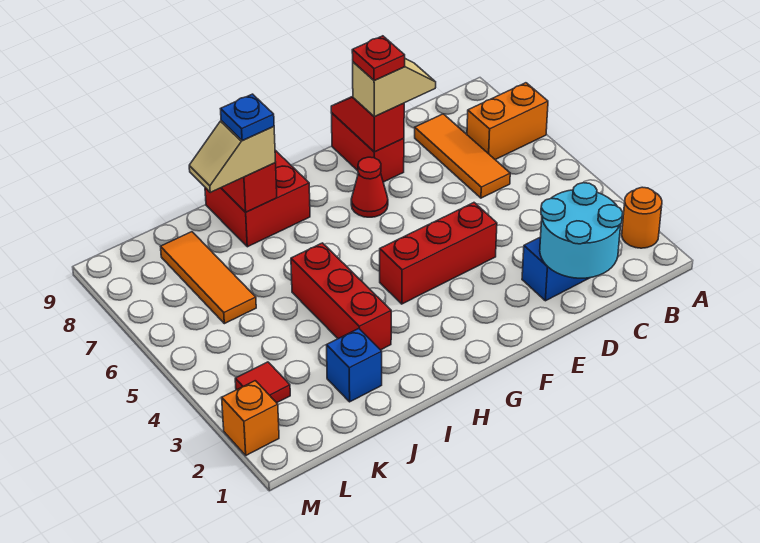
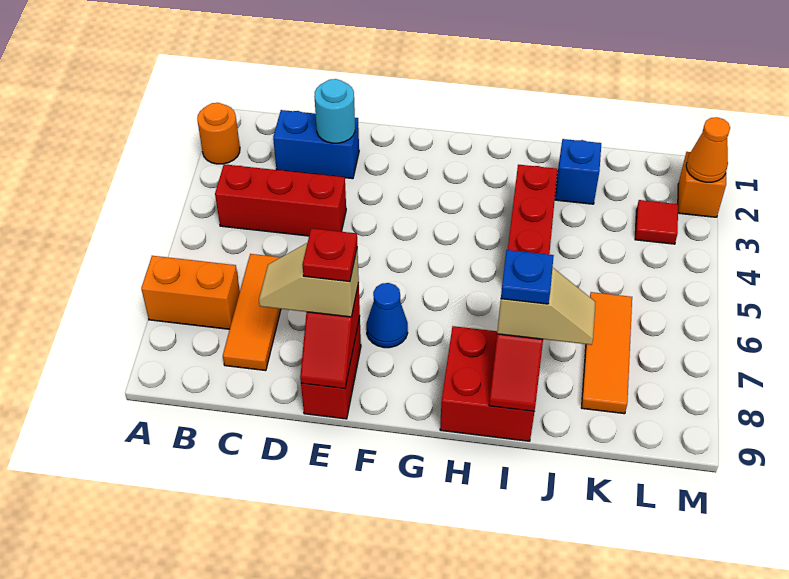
cyan 2x2 round brick [540,183,623,278] -> cyan 1x1 round brick [314,79,355,143]
red 1x3 brick [380,203,497,304] -> red 1x3 brick moved to [215,164,346,236]
red 1x1 cone [351,157,388,217] -> blue 1x1 cone [366,283,408,348]
none -> orange 1x1 cone [686,117,730,182]

